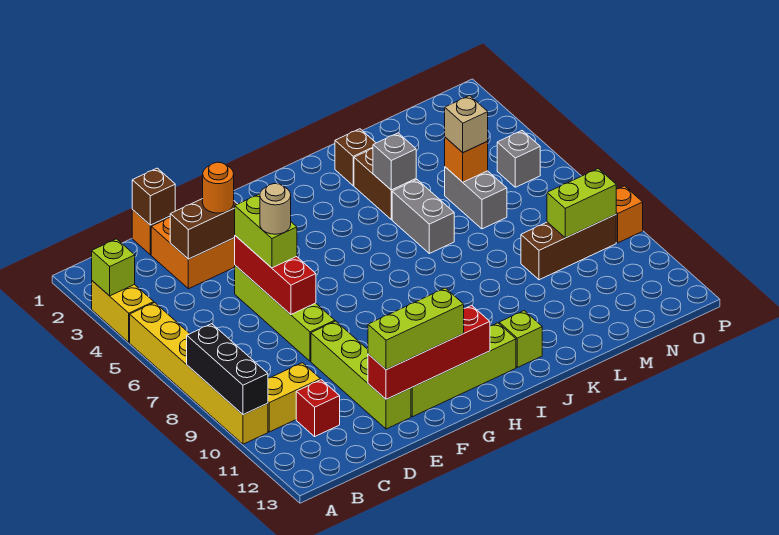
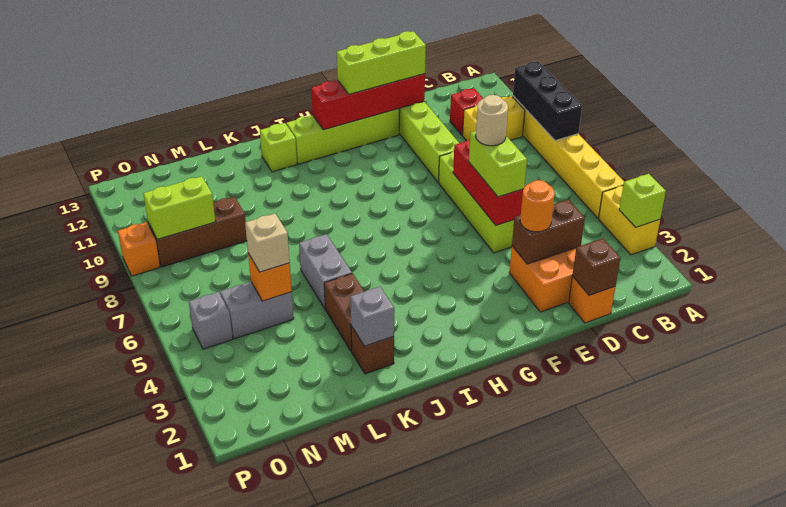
grey 1x1 brick [373,133,416,190] -> grey 1x1 brick moved to [350,287,394,346]
grey 1x2 brick [445,167,507,229] -> grey 1x2 brick turned to [220,282,294,339]

